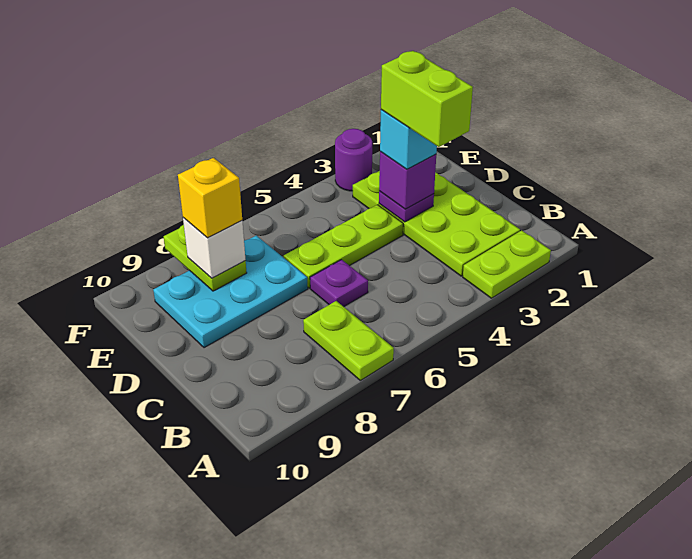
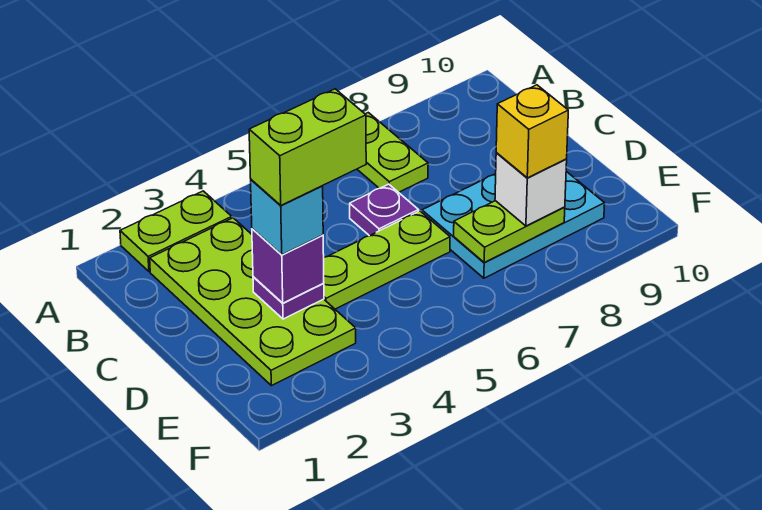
lime 1x2 brick [381,51,473,147] -> lime 1x2 brick turned to [249,89,366,205]
lime 1x2 plate [164,225,247,291] -> lime 1x2 plate turned to [454,201,565,262]
purple 1x1 round brick [335,129,372,191] -> none

